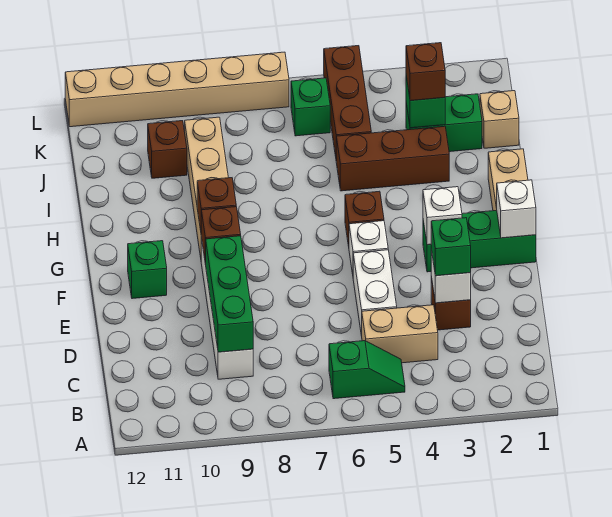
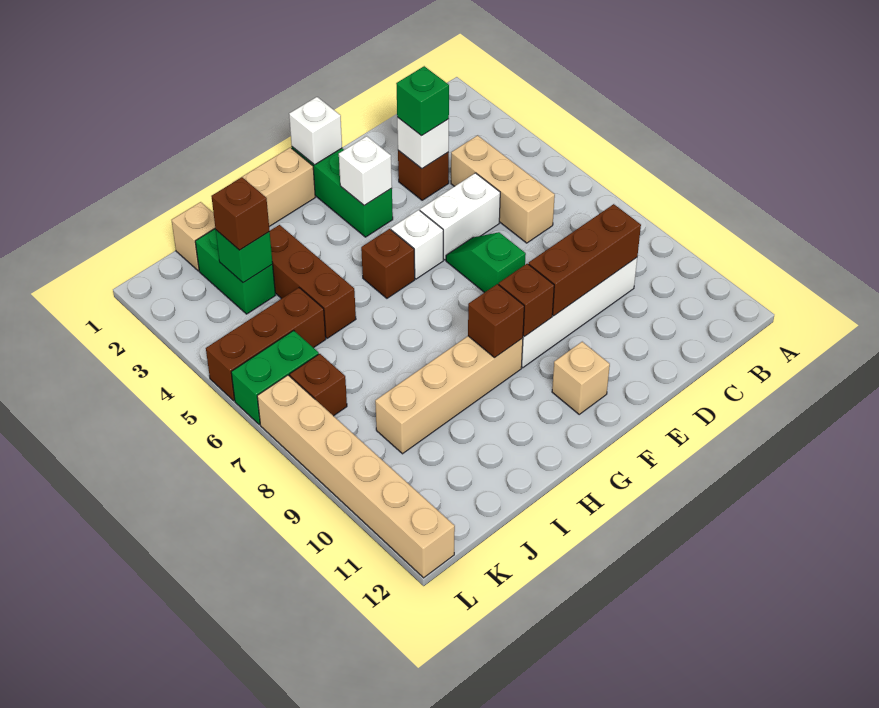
green 1x2 slope [329,341,405,399] -> green 1x2 slope moved to [446,232,526,293]
tan 1x2 brick [362,305,438,363] -> tan 1x3 brick [451,135,555,243]
green 1x3 brick [205,236,253,352] -> brown 1x3 brick [529,204,641,316]
green 1x1 brick [128,241,167,299] -> tan 1x1 brick [552,342,610,414]
brown 1x1 brick [148,121,187,178] -> brown 1x1 brick moved to [290,354,347,416]
green 1x1 brick [291,78,330,136] -> green 1x2 brick [231,330,319,425]

